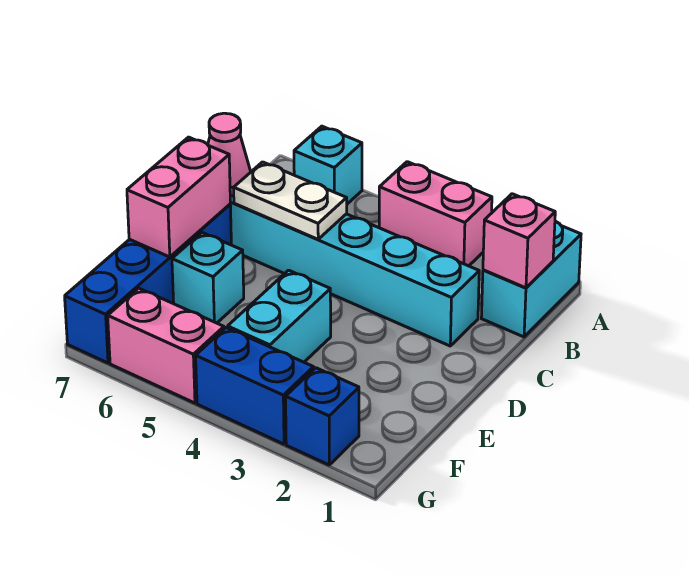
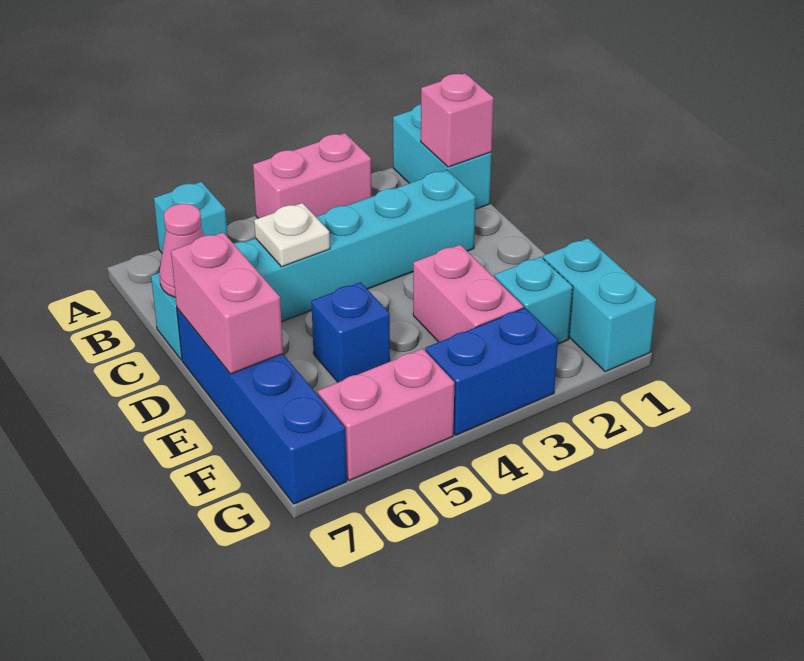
white 1x2 plate [234,162,347,239] -> white 1x1 plate [254,203,330,267]
none -> pink 1x2 brick [413,245,524,342]
cyan 1x2 brick [228,270,331,362] -> cyan 1x2 brick moved to [543,238,656,372]
cyan 1x1 brick [172,232,244,323] -> cyan 1x1 brick moved to [494,257,573,344]
blue 1x1 brick [286,368,359,465] -> blue 1x1 brick moved to [311,282,390,382]

